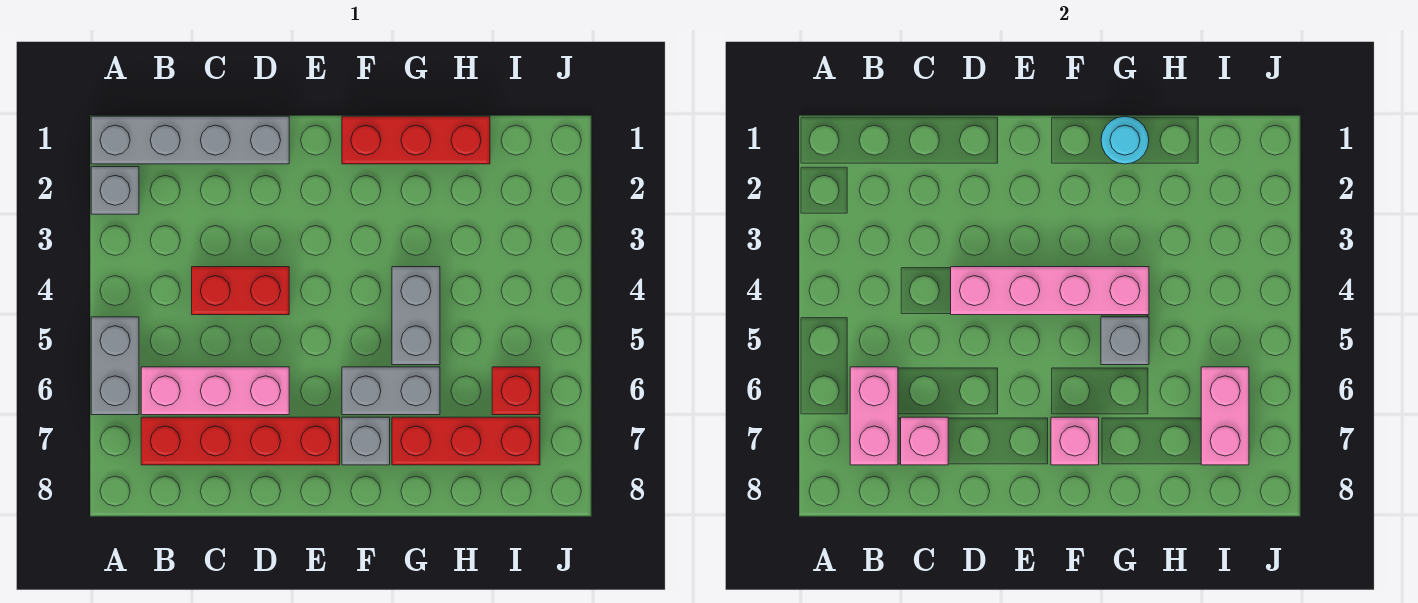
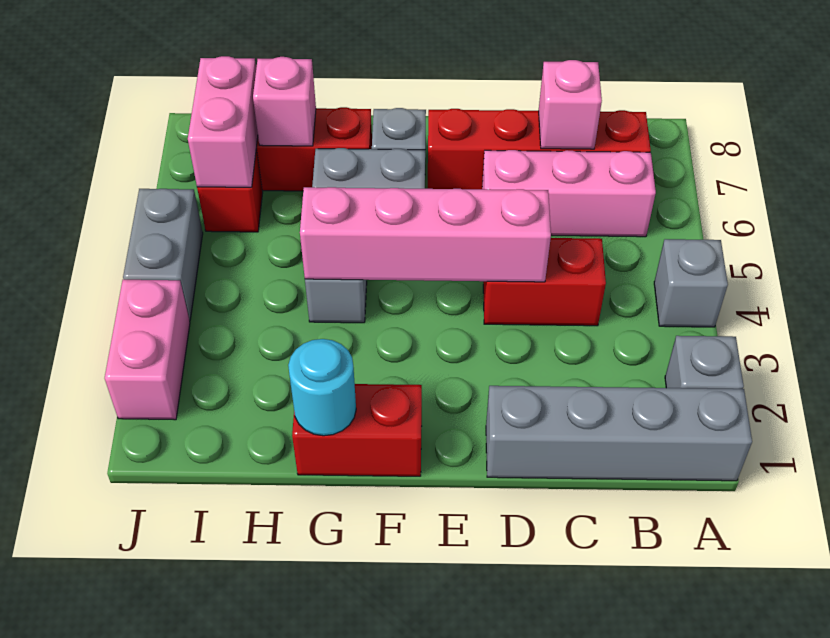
grey 1x2 brick [91,317,139,415] -> grey 1x2 brick moved to [123,189,203,321]
pink 1x2 brick [850,367,898,465] -> pink 1x2 brick moved to [105,280,190,420]
red 1x3 brick [342,116,490,164] -> red 1x2 brick [292,384,422,476]
pink 1x1 brick [1051,417,1099,465] -> pink 1x1 brick moved to [253,57,316,146]
grey 1x1 brick [1101,317,1149,365] -> grey 1x1 brick moved to [654,239,728,327]

